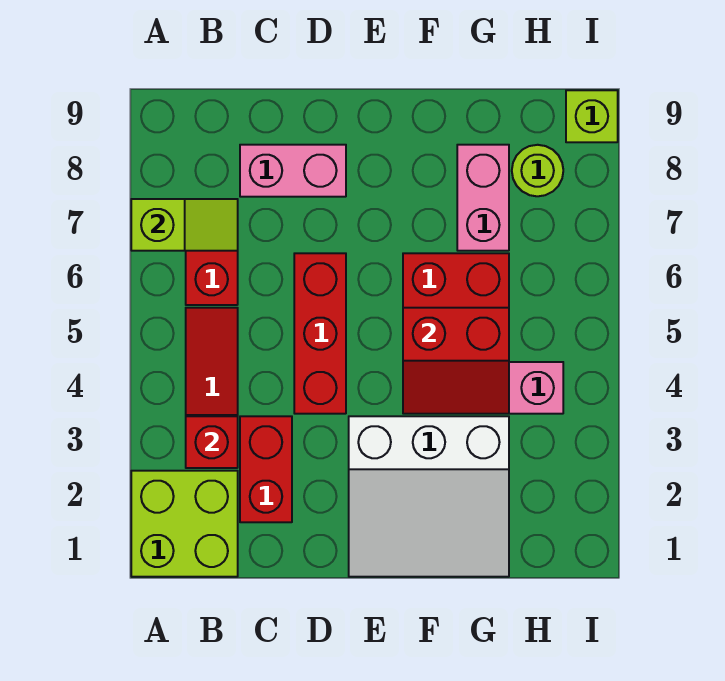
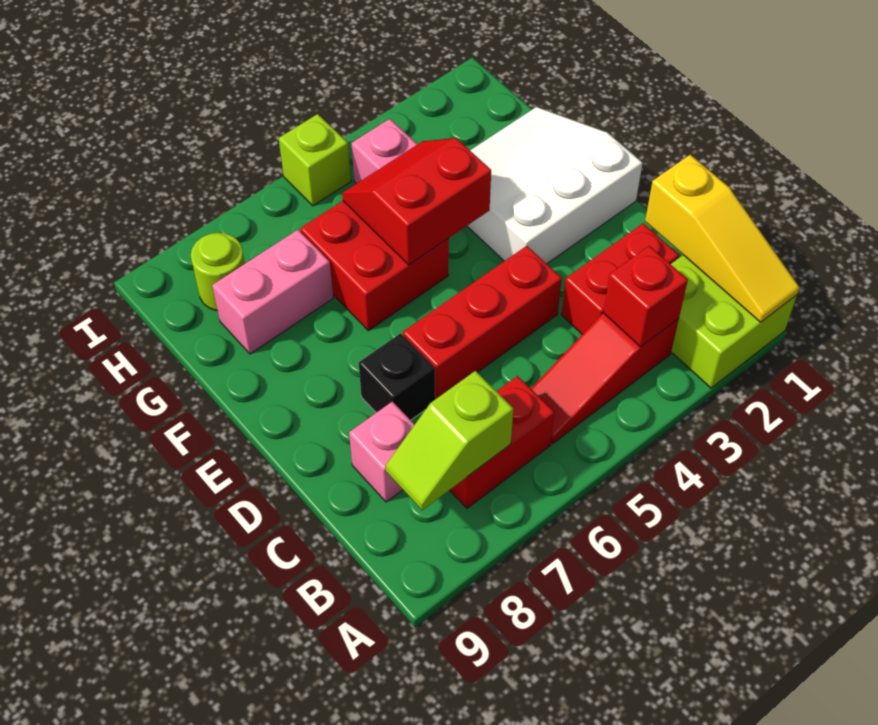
none -> yellow 1x3 slope [645,155,800,322]
lime 1x2 slope [131,199,238,251] -> lime 1x2 slope turned to [386,371,514,510]
pink 1x2 brick [240,145,346,197] -> pink 1x1 brick [349,402,415,502]
none -> black 1x1 brick [359,333,435,420]
white 3x3 slope [349,416,509,577] -> white 3x3 slope turned to [467,107,643,264]
red 2x2 slope [403,308,509,414] -> red 2x2 slope turned to [342,138,491,265]
lime 1x1 brick [566,90,618,142] -> lime 1x1 brick moved to [279,114,351,206]

